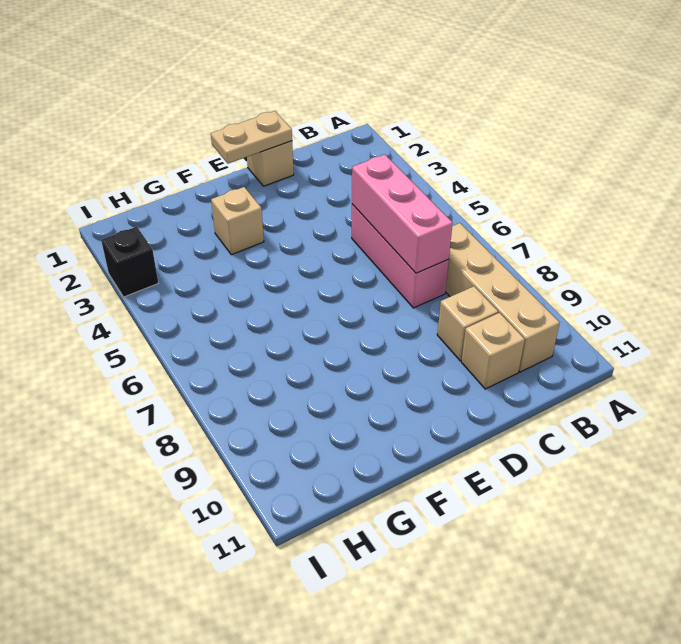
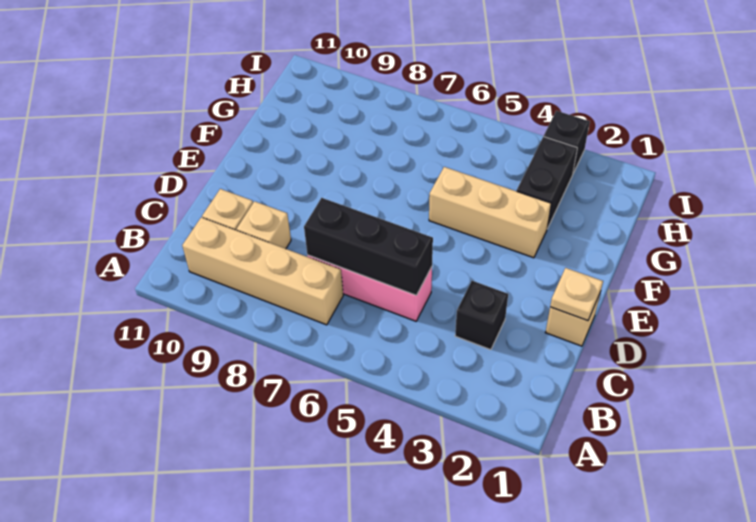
none -> black 1x1 brick [455,281,508,350]
pink 1x3 brick [352,155,453,273] -> black 1x3 brick [304,198,433,295]
tan 1x2 plate [211,111,292,164] -> tan 1x1 plate [550,268,603,321]
tan 1x1 brick [211,187,264,255] -> tan 1x3 brick [429,167,551,258]
none -> black 1x2 brick [517,137,577,229]

